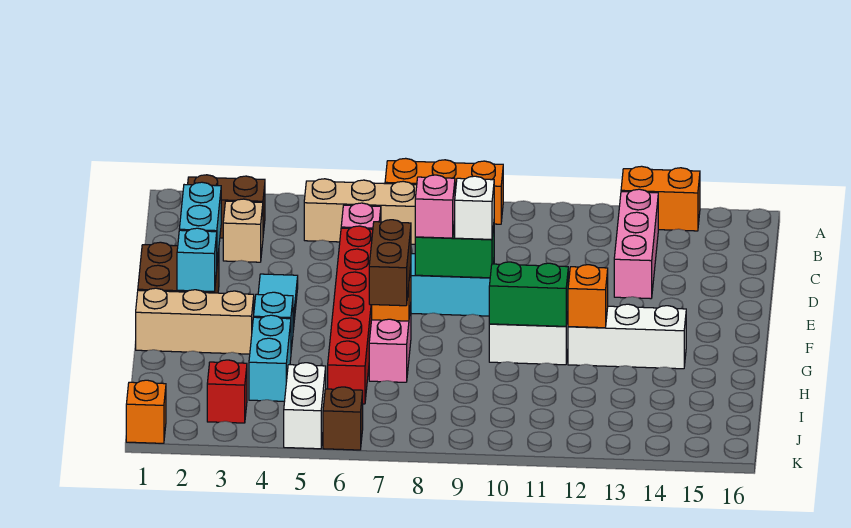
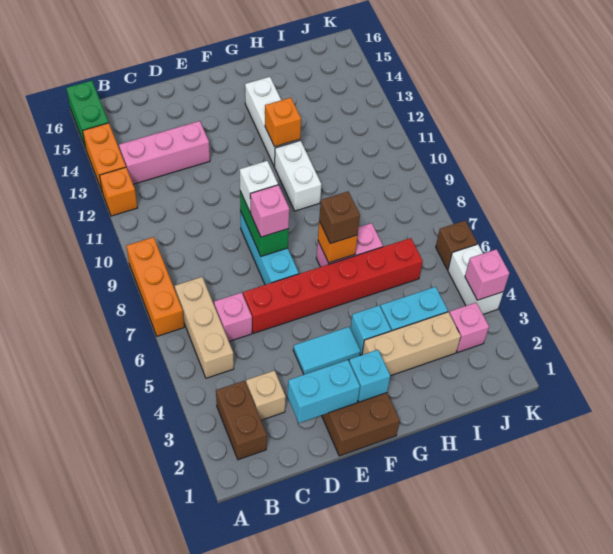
tan 1x3 brick [136,288,254,354] -> tan 1x3 brick turned to [362,312,461,376]
brown 1x2 brick [369,220,411,306] -> brown 1x1 brick [319,191,360,244]
green 1x2 brick [489,262,568,326] -> green 1x2 brick moved to [66,81,109,146]
red 1x1 brick [207,360,247,423] -> pink 1x1 brick [449,302,489,352]
white 1x2 brick [284,363,326,449] -> white 1x2 brick turned to [448,244,503,314]
orange 1x1 brick [126,380,166,443] -> orange 1x1 brick moved to [99,167,137,216]
none -> pink 1x1 brick [465,249,509,300]

